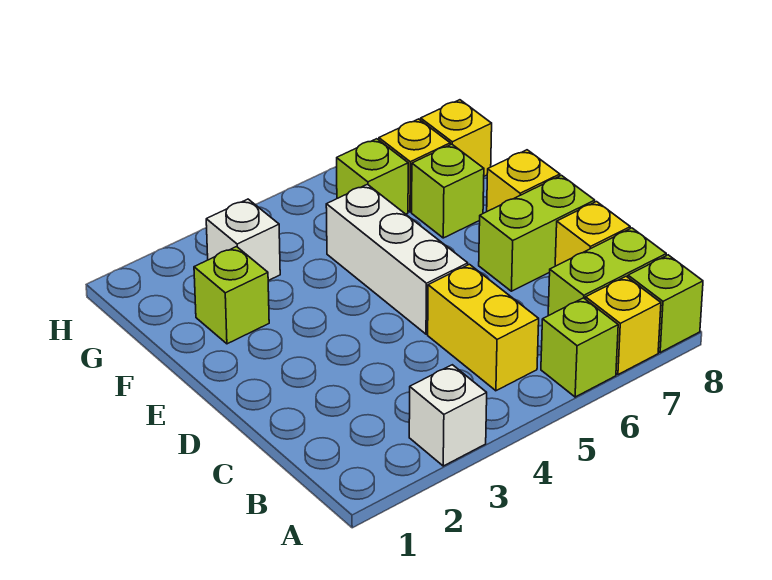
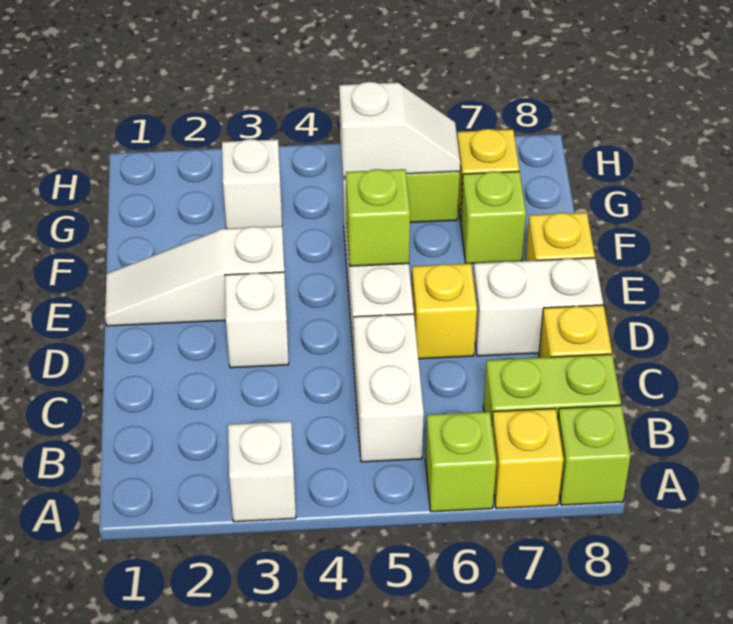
yellow 1x2 brick [428,264,539,391] -> white 1x2 brick [353,314,424,462]
none -> white 1x1 brick [225,272,289,368]
lime 1x2 brick [479,175,595,291] -> white 1x2 brick [473,258,603,356]
none -> white 1x3 slope [105,226,284,326]
lime 1x1 brick [194,247,269,344] -> lime 1x1 brick moved to [346,169,410,266]
none -> white 1x2 slope [339,82,460,177]
yellow 1x1 brick [421,100,492,176] -> yellow 1x1 brick moved to [412,264,477,359]

